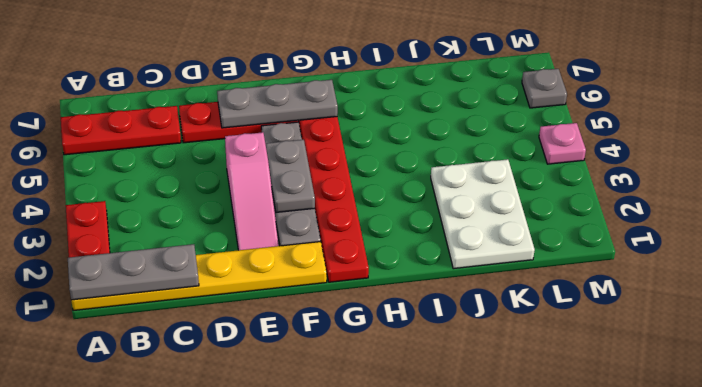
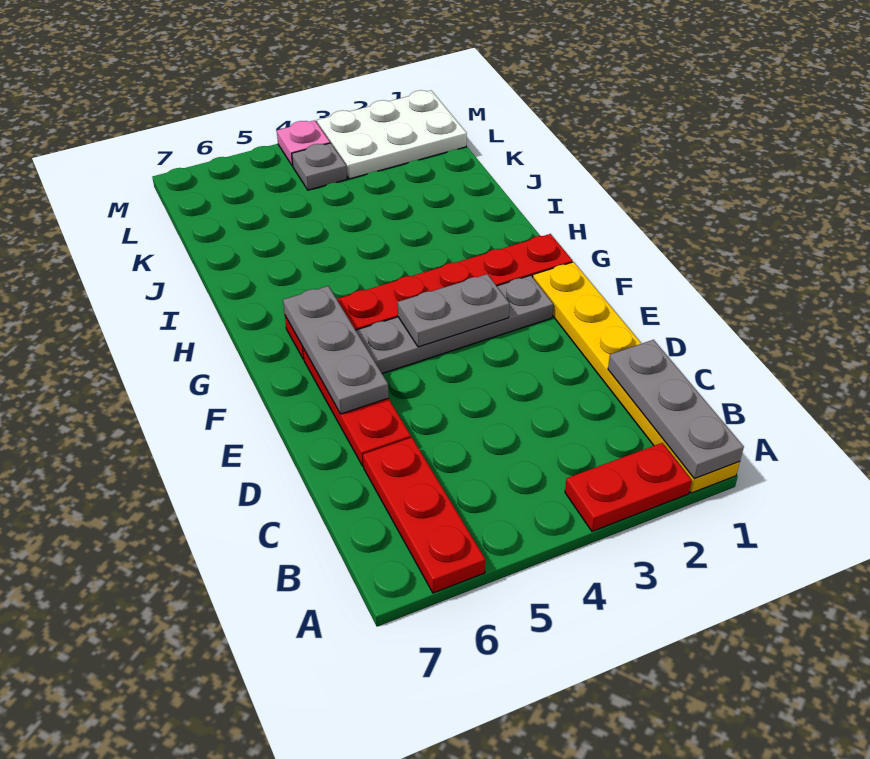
pink 1x3 slope [225,132,279,250] -> none
white 2x3 plate [431,159,535,269] -> white 2x3 plate moved to [317,90,467,179]
grey 1x1 plate [522,69,567,108] -> grey 1x1 plate moved to [292,143,347,190]

